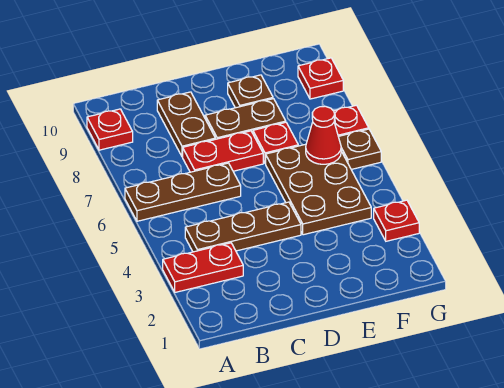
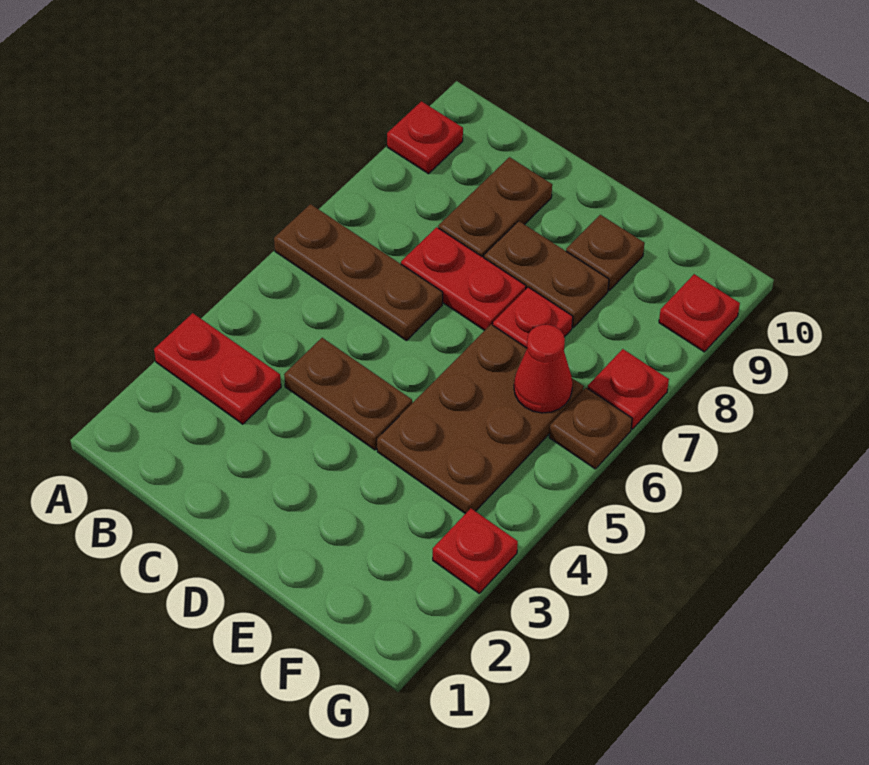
brown 1x3 plate [185,202,301,252] -> brown 1x2 plate [284,338,412,450]

